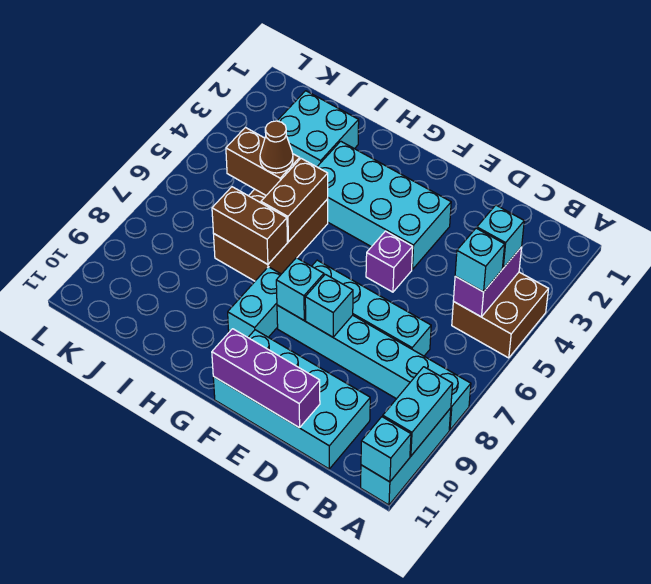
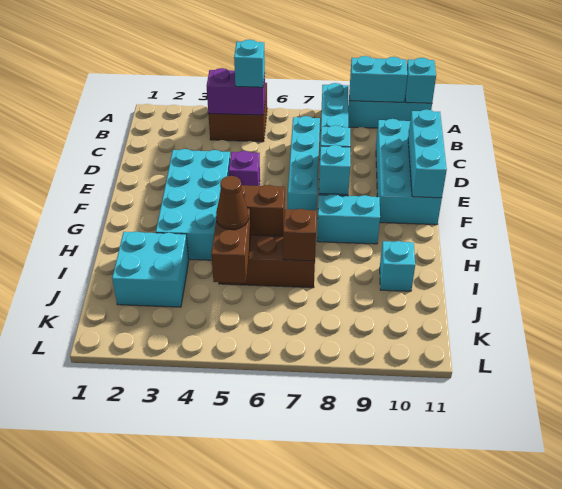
cyan 1x1 brick [477,205,524,268] -> cyan 1x1 brick moved to [380,241,415,291]
purple 1x3 brick [212,329,320,428] -> cyan 1x3 brick [408,109,447,198]
brown 1x2 brick [212,187,287,264] -> brown 1x1 brick [283,209,317,261]

